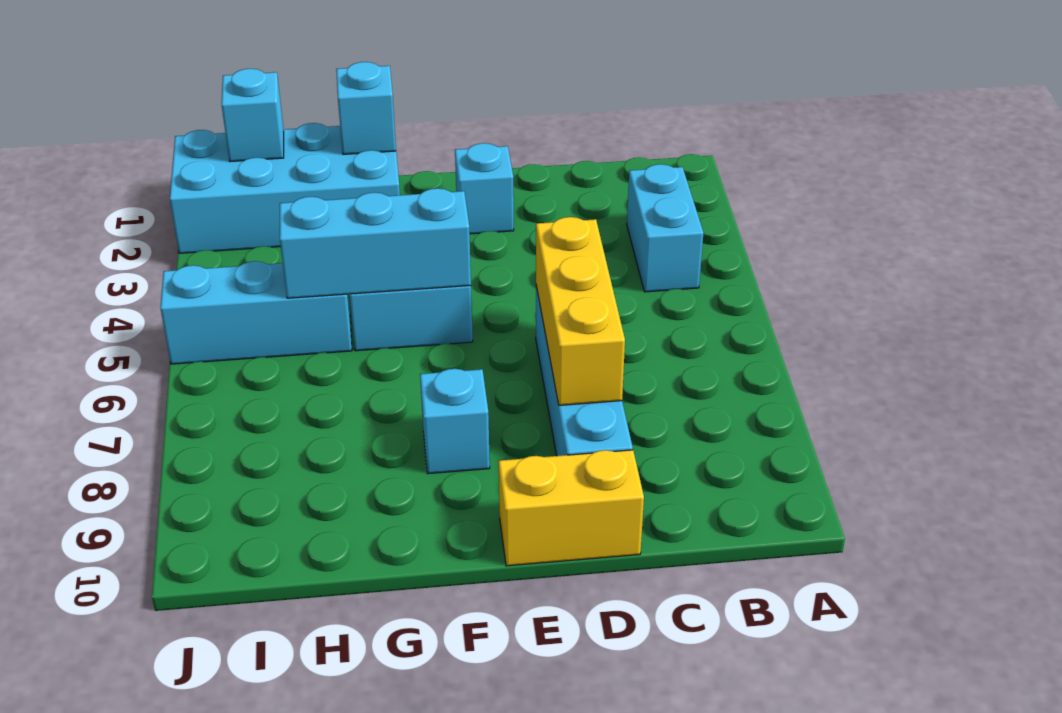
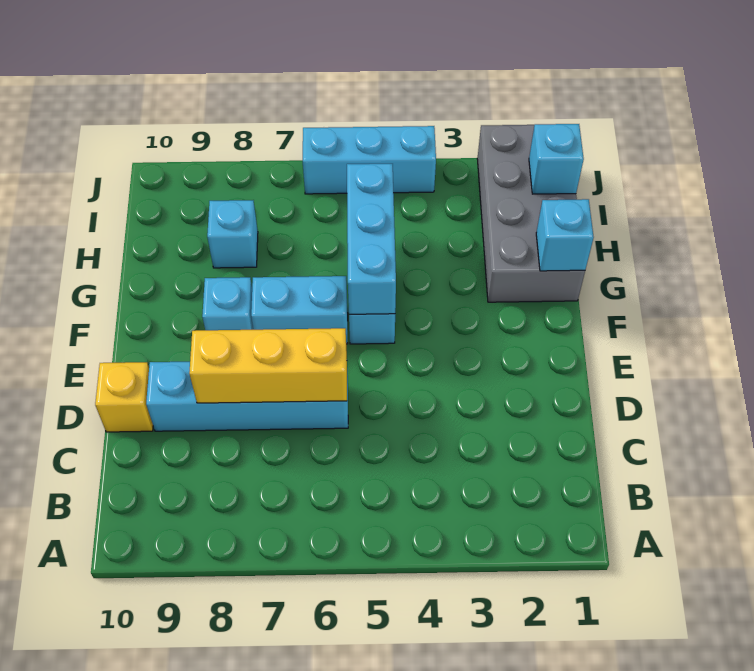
cyan 1x2 brick [627,164,703,292] -> cyan 1x2 brick moved to [251,276,348,344]
yellow 1x2 brick [499,450,644,566] -> yellow 1x1 brick [95,362,153,432]
cyan 1x1 brick [455,143,514,234] -> cyan 1x1 brick moved to [207,200,258,268]
cyan 2x4 brick [170,123,400,253] -> grey 2x4 brick [477,125,585,302]
cyan 1x3 brick [160,261,352,364] -> cyan 1x3 brick turned to [303,126,436,194]

